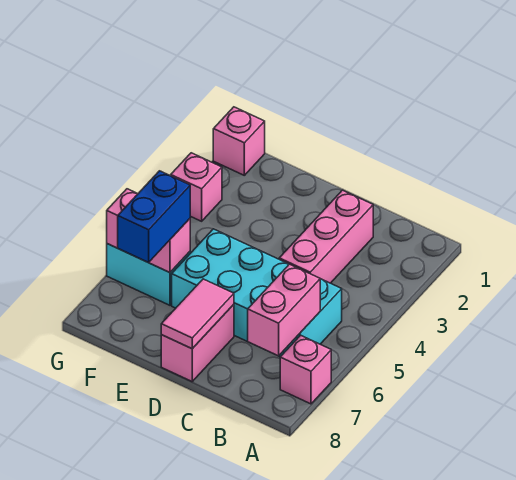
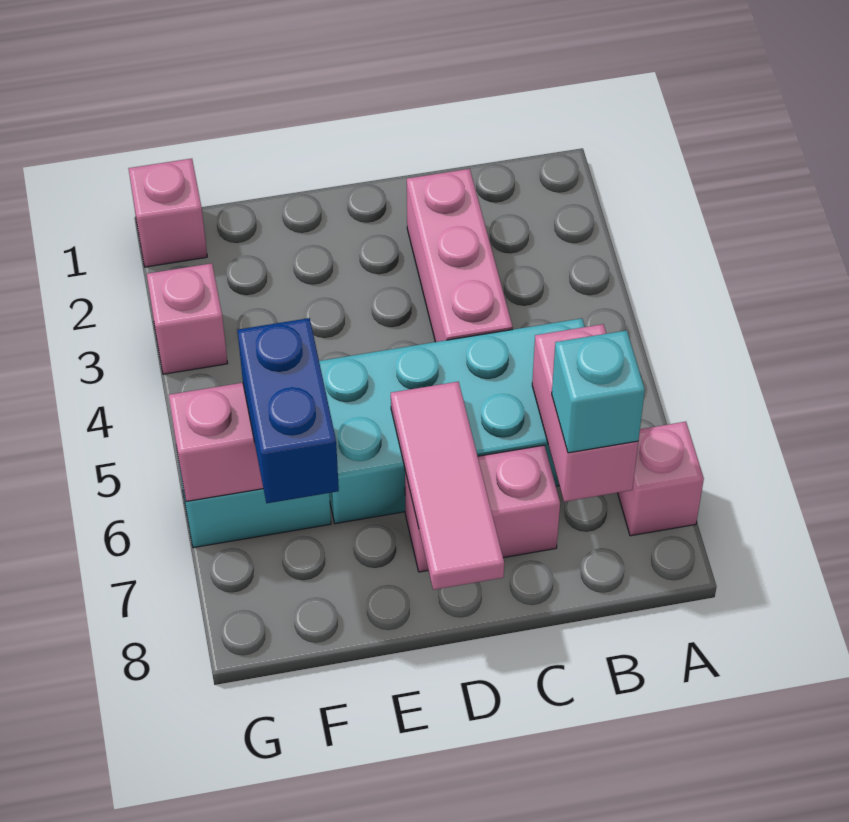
none -> cyan 1x1 brick [552,330,645,453]
pink 1x2 brick [161,305,234,381] -> pink 1x2 brick turned to [405,445,560,572]
pink 1x2 tile [161,279,234,349] -> pink 1x3 tile [391,382,504,590]

